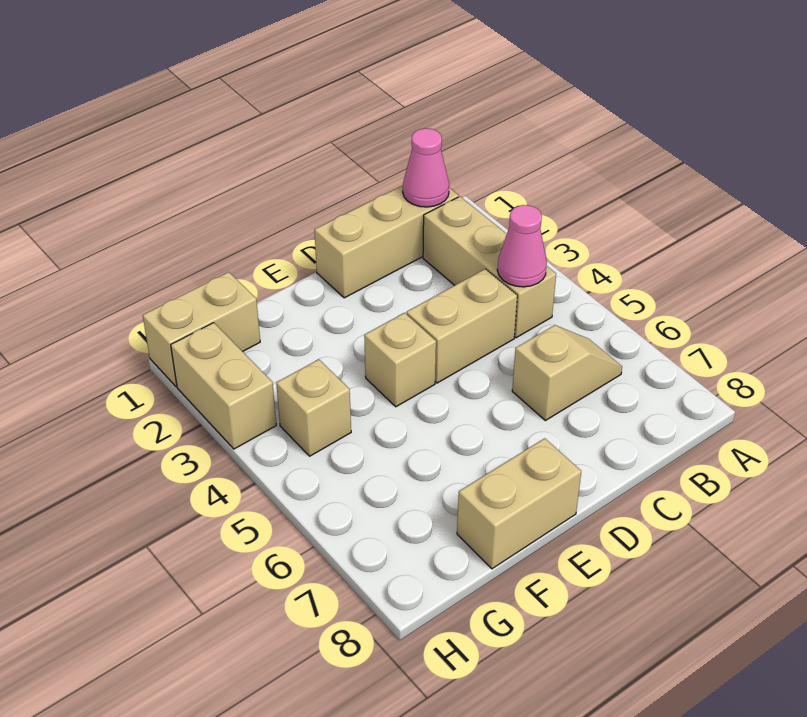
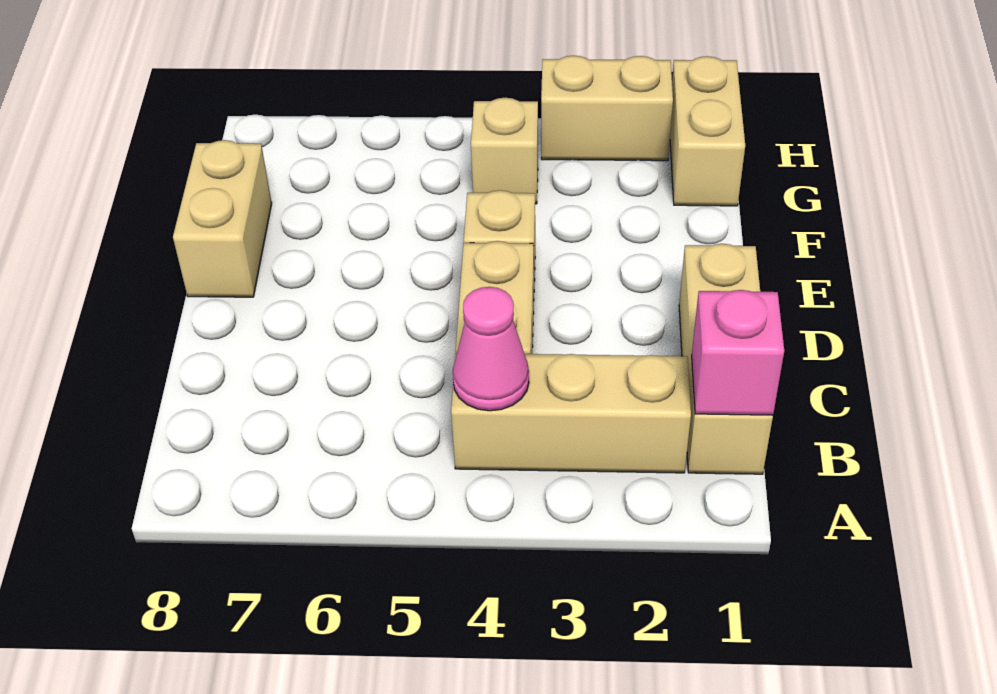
pink 1x1 cone [403,128,449,207] -> pink 1x1 brick [692,290,784,415]
tan 1x2 slope [512,325,622,421] -> none

